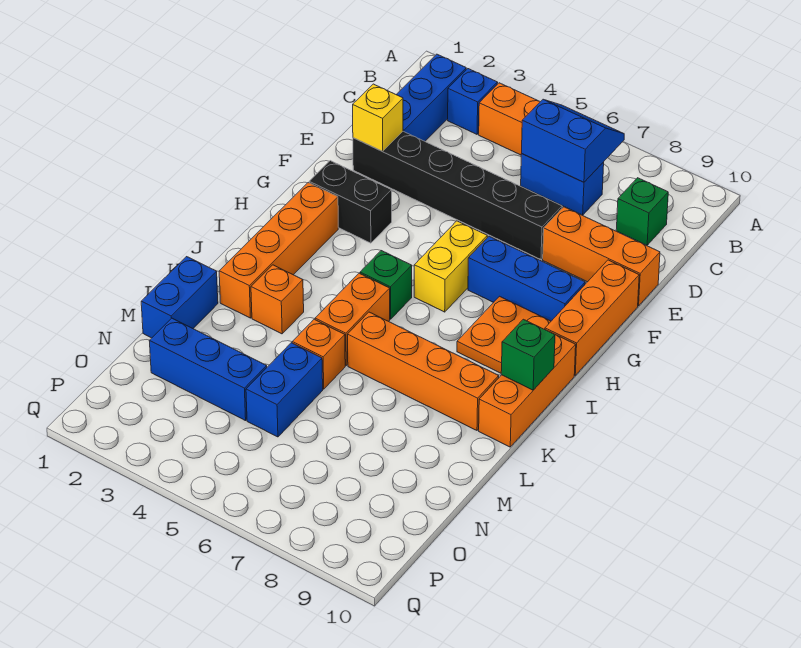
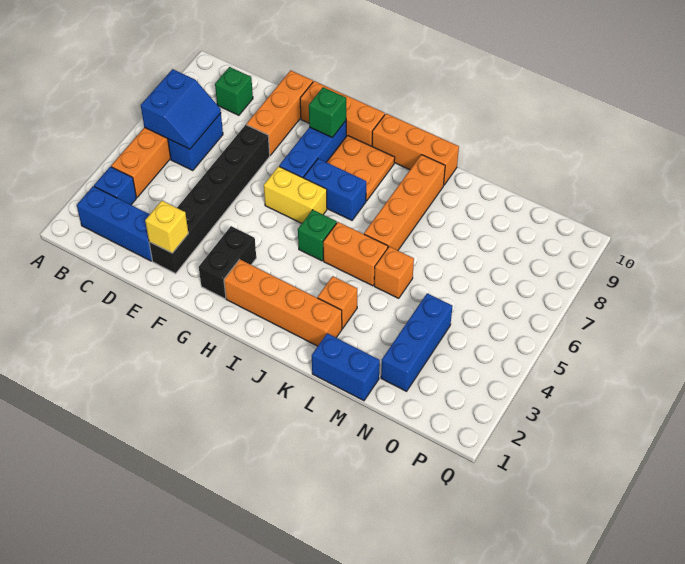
blue 2x2 slope [522,100,624,182] -> blue 2x2 slope turned to [141,69,221,149]
green 1x1 brick [501,319,555,390] -> green 1x1 brick moved to [309,87,346,138]
blue 1x2 brick [246,343,323,437] -> blue 1x2 brick moved to [304,159,366,220]

